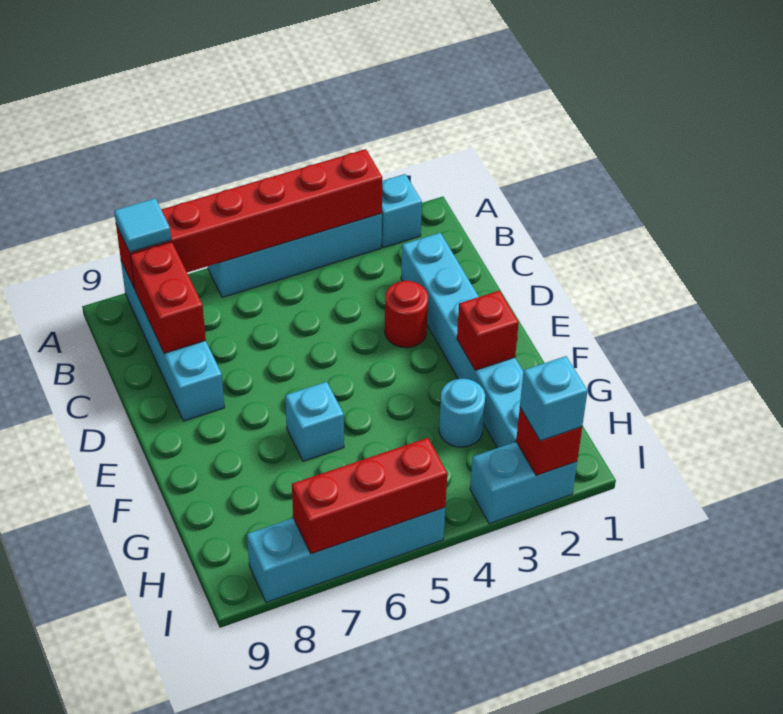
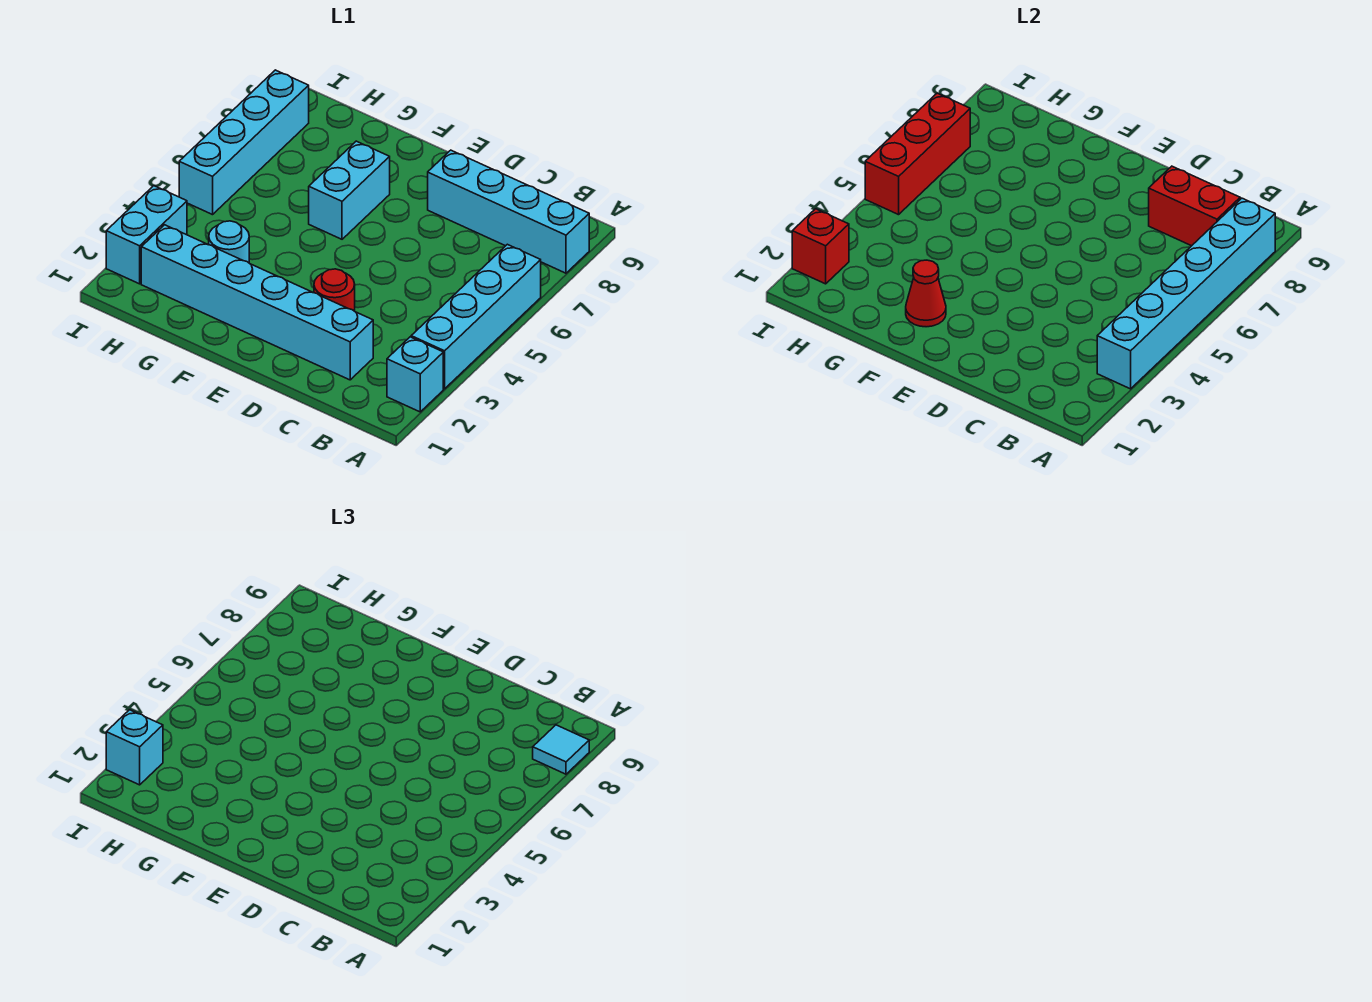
red 1x6 brick [116,149,382,288] -> cyan 1x6 brick [1097,198,1275,389]
red 1x1 brick [457,291,519,370] -> red 1x1 cone [906,260,946,327]
cyan 1x1 brick [285,382,344,461] -> cyan 1x2 brick [309,141,390,239]

